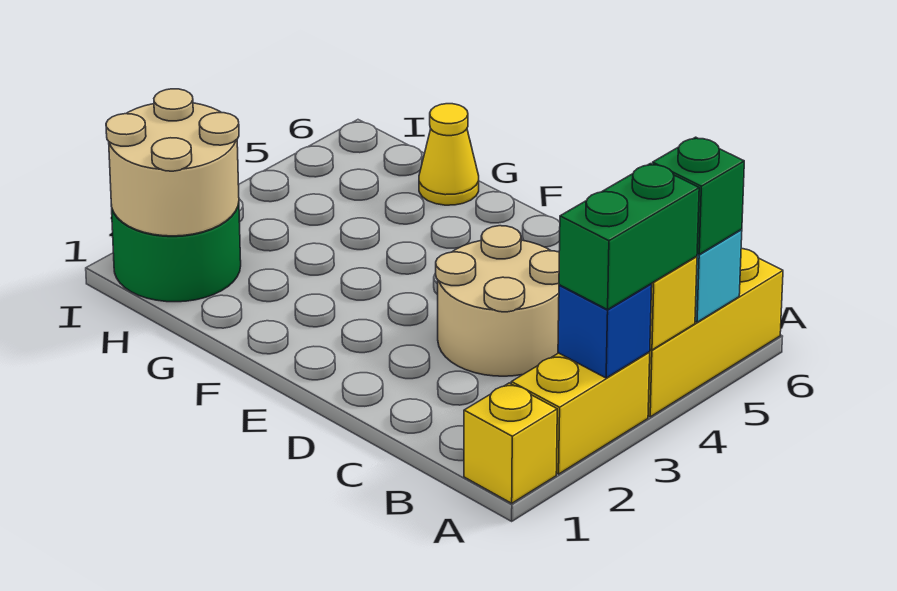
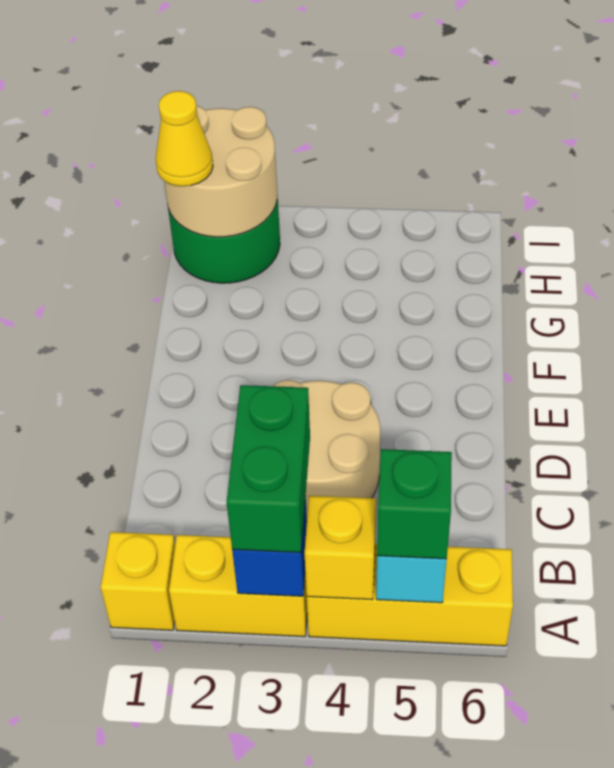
green 1x2 brick [559,164,699,310] -> green 1x2 brick turned to [227,385,310,552]
yellow 1x1 cone [419,104,479,205] -> yellow 1x1 cone moved to [156,91,213,186]

